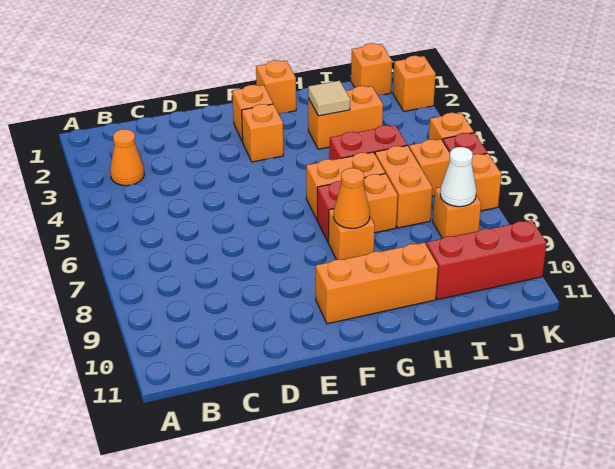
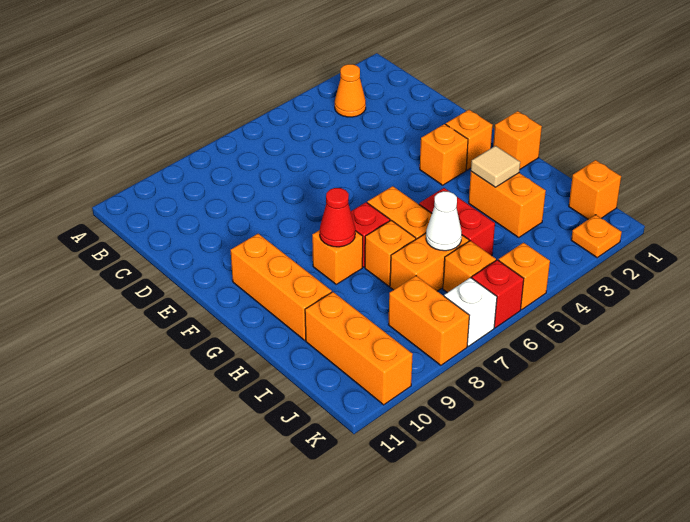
orange 1x1 cone [334,168,370,229] -> red 1x1 cone [320,188,355,247]
red 1x3 brick [426,220,547,300] -> orange 1x3 brick [305,292,413,405]
orange 1x1 brick [433,187,481,238] -> orange 1x2 brick [389,276,470,365]
white 1x1 cone [440,147,476,207] -> white 1x1 cone moved to [426,191,462,251]
orange 1x1 brick [393,56,436,111] -> orange 1x1 plate [571,215,622,258]
orange 1x1 brick [472,153,501,211] -> white 1x1 brick [444,277,497,346]

